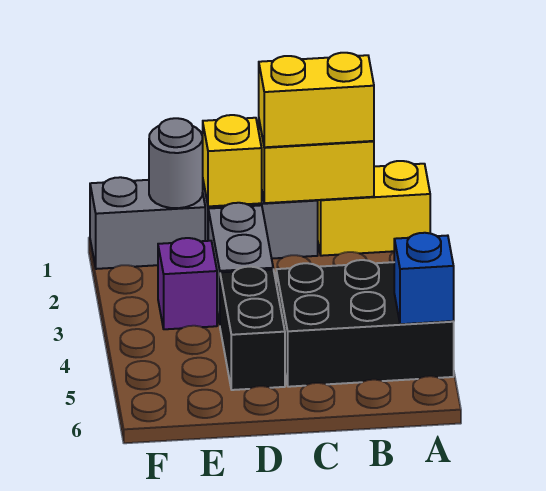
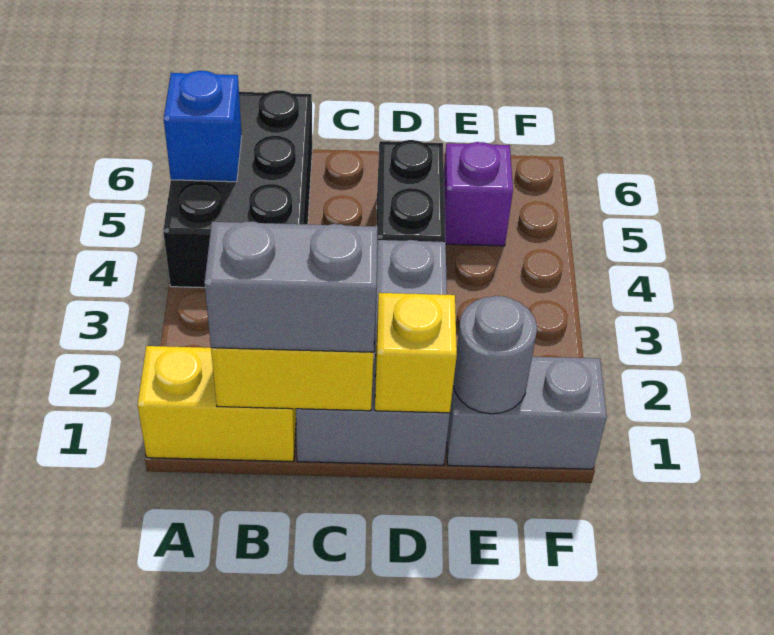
black 2x3 brick [276,260,454,387] -> black 2x3 brick turned to [163,90,312,288]
yellow 1x2 brick [259,53,374,147] -> grey 1x2 brick [204,222,378,352]
purple 1x1 brick [158,238,217,329] -> purple 1x1 brick moved to [444,142,513,246]

